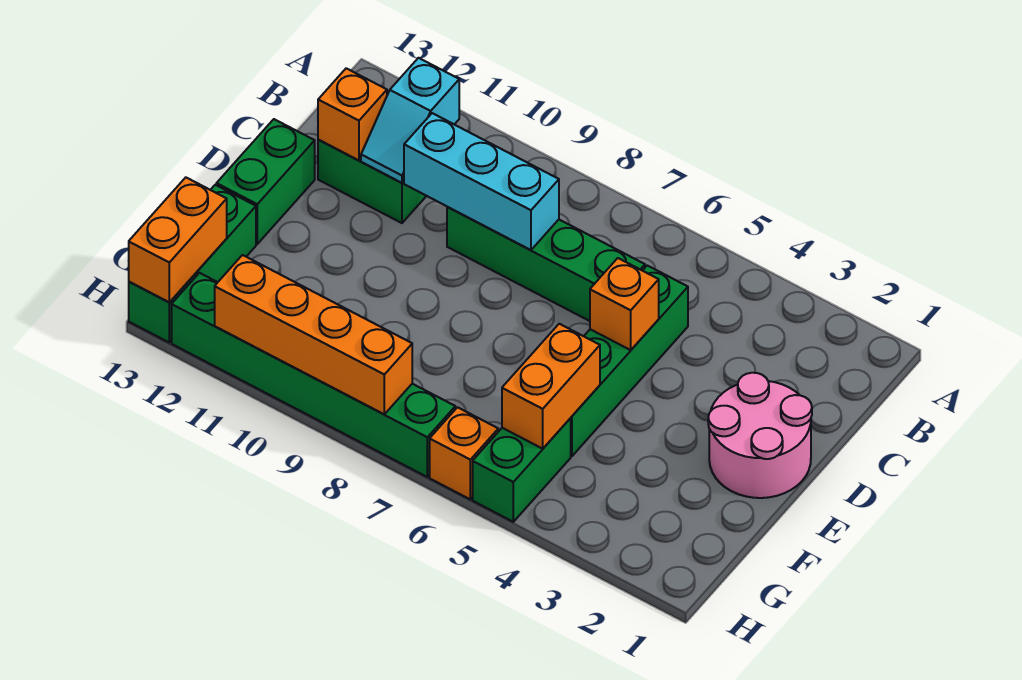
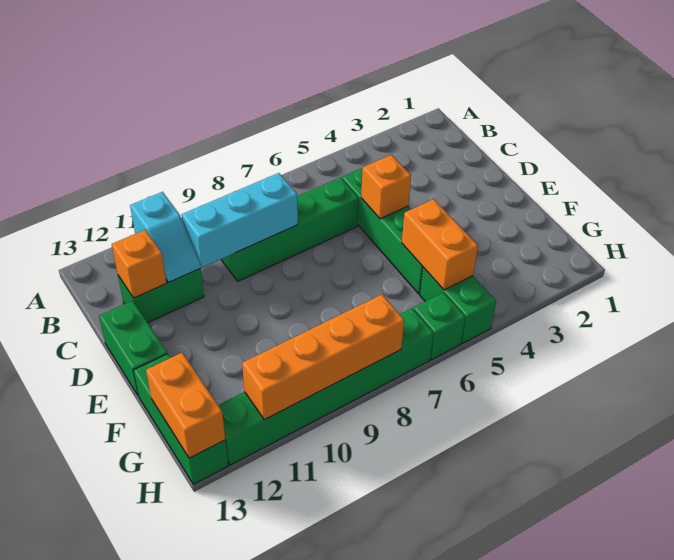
pink 2x2 round brick [708,373,812,498] -> none
orange 1x1 brick [430,407,498,499] -> green 1x1 brick [413,293,465,360]

